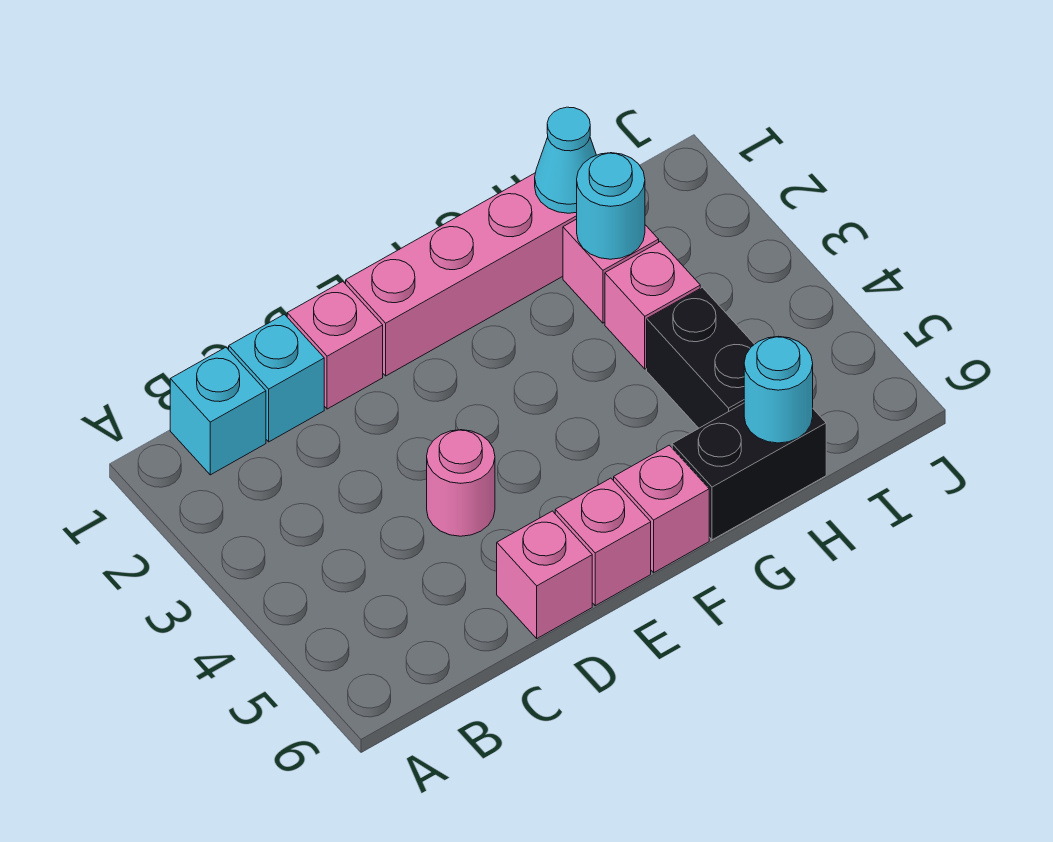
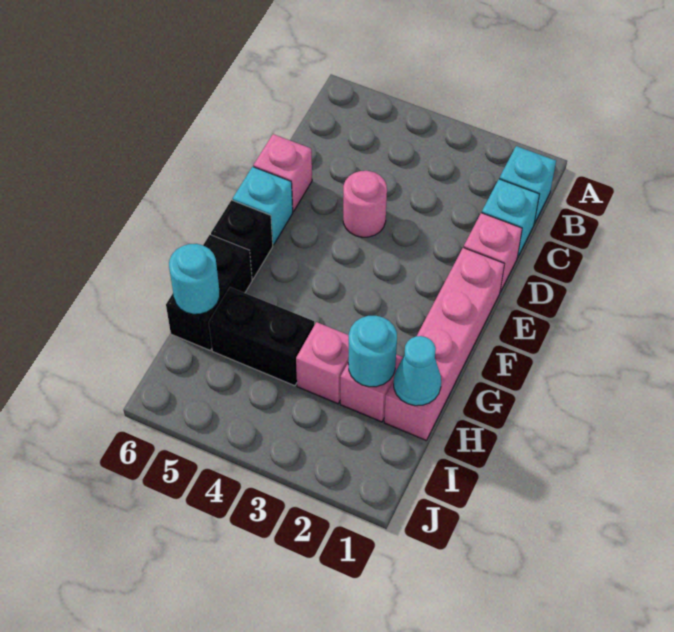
pink 1x1 brick [555,478,651,606] -> cyan 1x1 brick [233,167,293,245]
pink 1x1 brick [614,445,709,573] -> black 1x1 brick [211,200,273,279]

